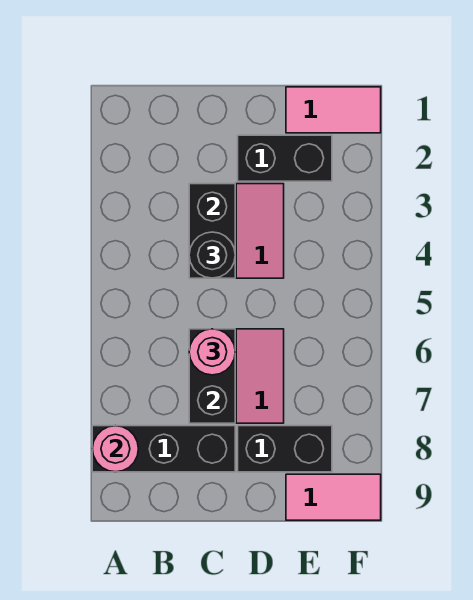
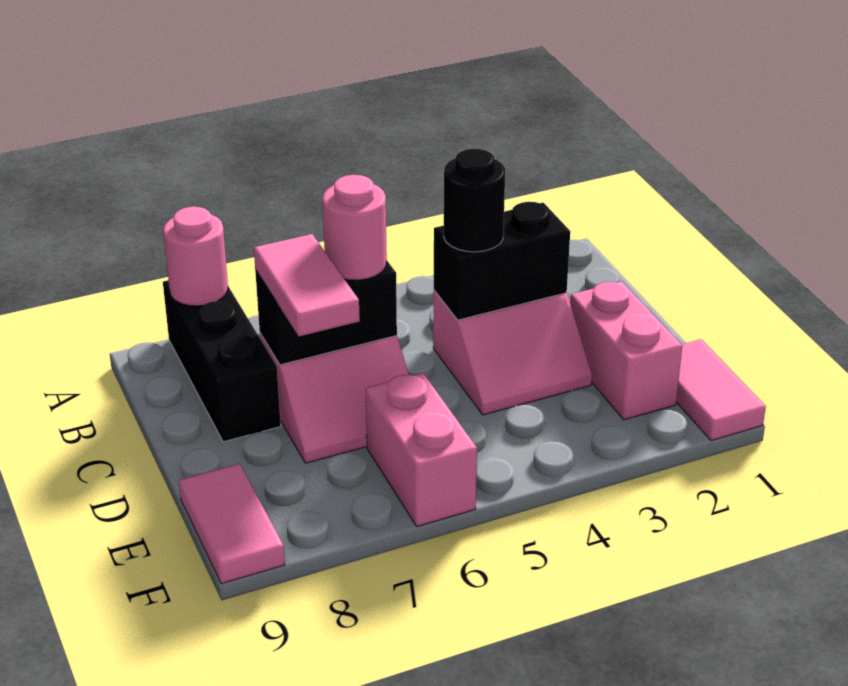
none -> pink 1x2 tile [254,234,360,336]
black 1x2 brick [238,135,332,181] -> pink 1x2 brick [570,281,682,420]
black 1x2 brick [238,426,332,472] -> none
none -> pink 1x2 brick [366,373,477,526]

